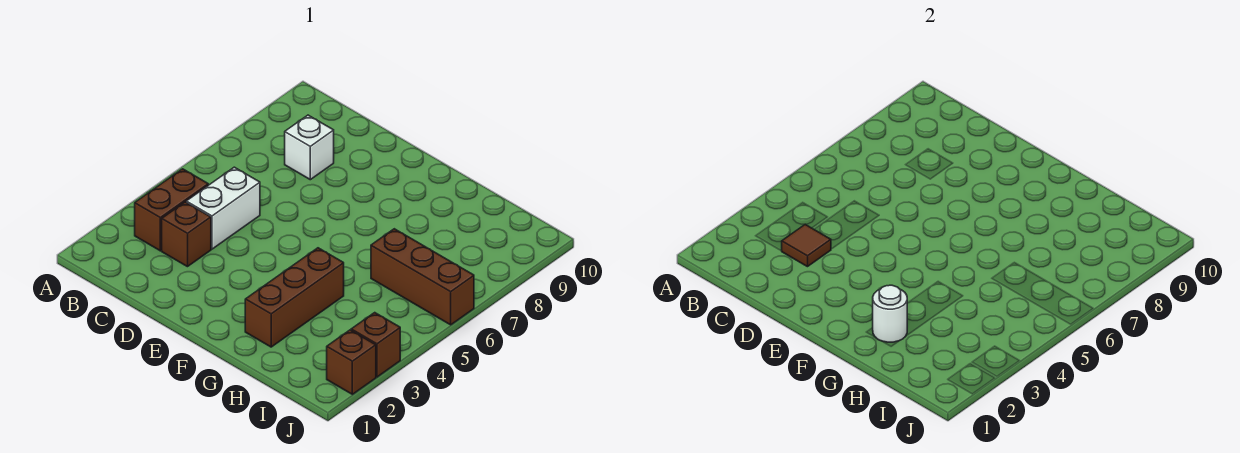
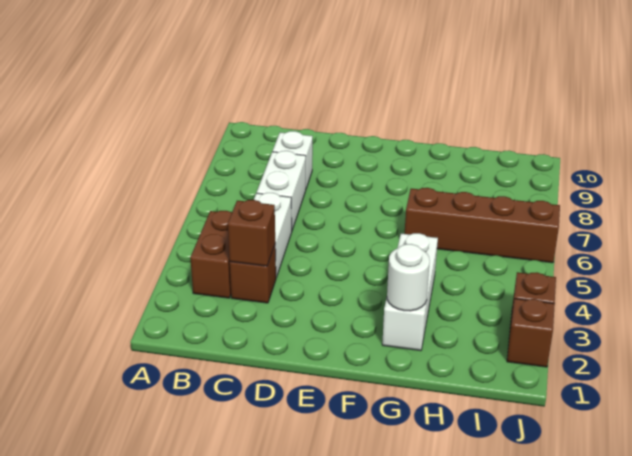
brown 1x1 tile [781,224,831,267] -> brown 1x1 brick [228,200,275,266]
none -> white 1x2 brick [257,151,306,230]
brown 1x3 brick [245,248,344,347] -> white 1x3 brick [382,233,438,351]
brown 1x3 brick [371,229,474,325] -> brown 1x4 brick [405,188,560,263]

